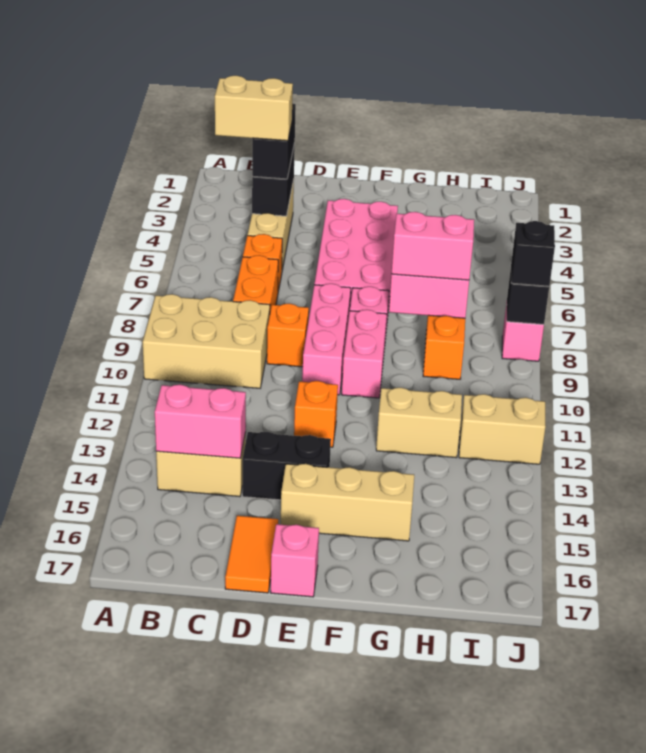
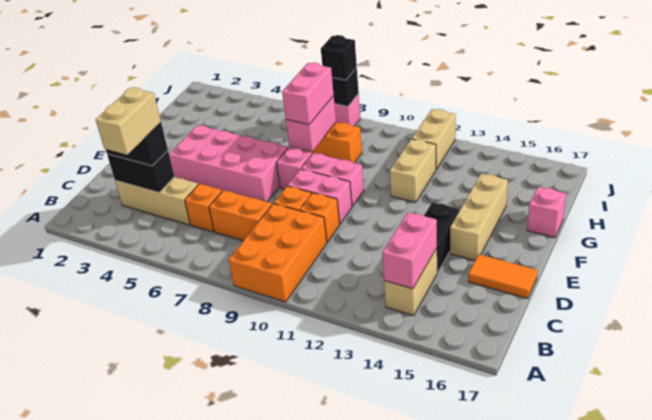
tan 2x3 brick [143,294,270,388] -> orange 2x3 brick [228,204,327,302]
pink 1x3 brick [302,284,351,395] -> pink 1x2 brick [288,169,352,224]
orange 1x1 brick [294,381,338,447] -> orange 1x1 brick moved to [300,193,340,242]
pink 1x1 brick [271,524,319,597] -> pink 1x1 brick moved to [527,187,566,238]

